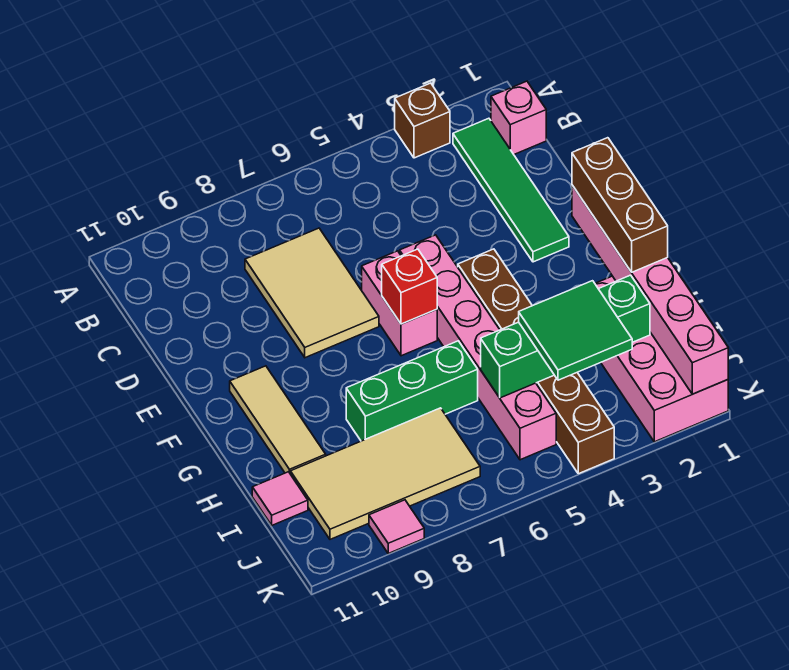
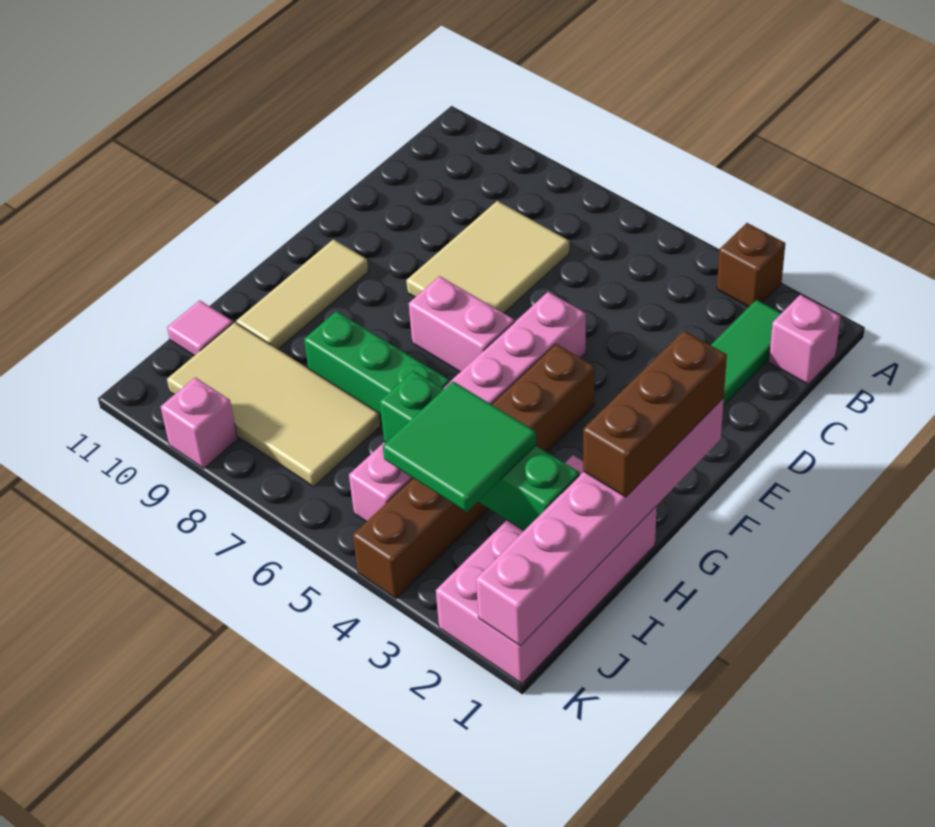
pink 1x2 brick [362,251,437,356] -> pink 1x2 brick turned to [409,276,515,372]
red 1x1 brick [382,249,437,324] -> none
pink 1x1 tile [369,500,424,553] -> pink 1x1 brick [161,377,238,468]

